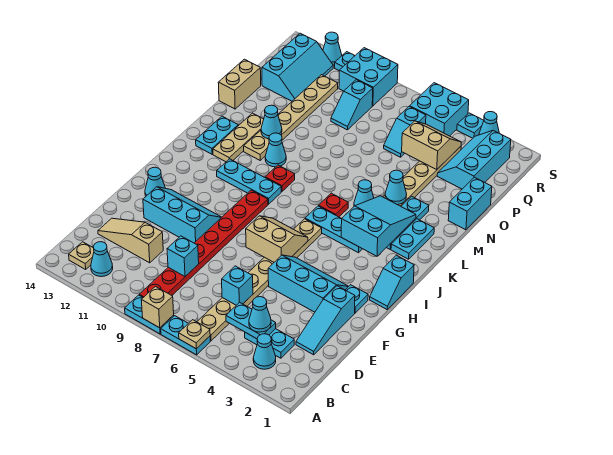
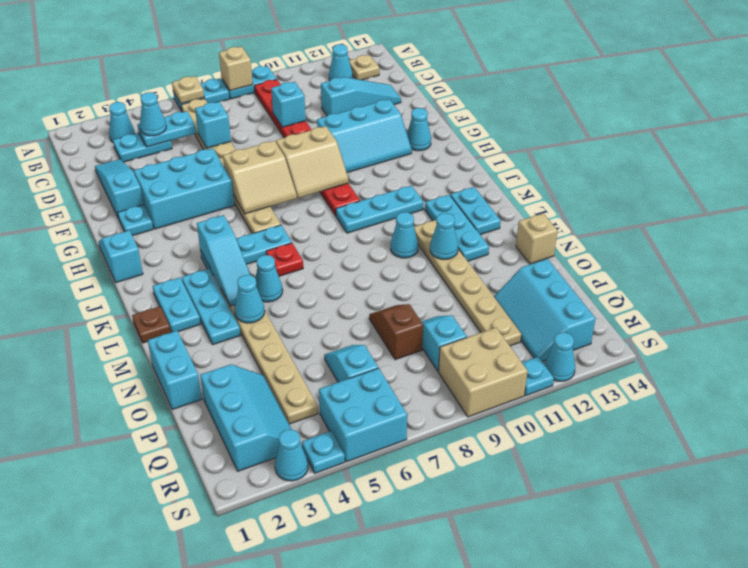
tan 1x3 slope [98,218,163,263] -> cyan 1x3 slope [321,77,401,115]
cyan 2x3 slope [268,255,349,312] -> cyan 2x3 brick [134,148,234,229]
cyan 2x3 slope [341,196,416,256] -> cyan 1x3 slope [197,215,250,306]
red 1x1 plate [265,165,295,192] -> none
tan 1x3 plate [213,113,264,162] -> cyan 1x3 plate [425,195,489,261]
none -> brown 1x1 plate [132,306,171,343]
tan 1x2 brick [218,59,261,109] -> tan 1x1 brick [516,213,558,264]
none -> brown 1x2 slope [369,304,423,360]
tan 2x2 slope [402,121,461,169] -> tan 2x2 slope moved to [276,126,349,198]
cyan 2x2 brick [339,48,398,106] -> tan 2x2 brick [439,328,528,417]

